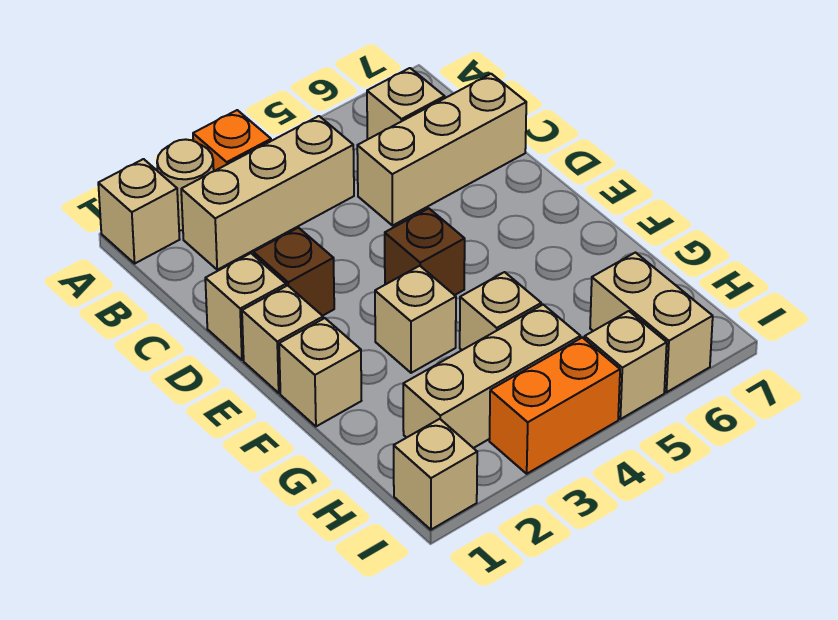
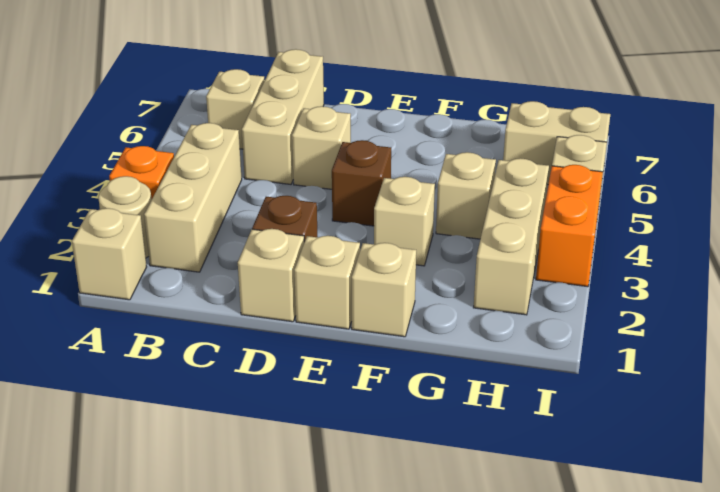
tan 1x1 brick [394,419,477,530] -> tan 1x1 brick moved to [292,106,351,189]

